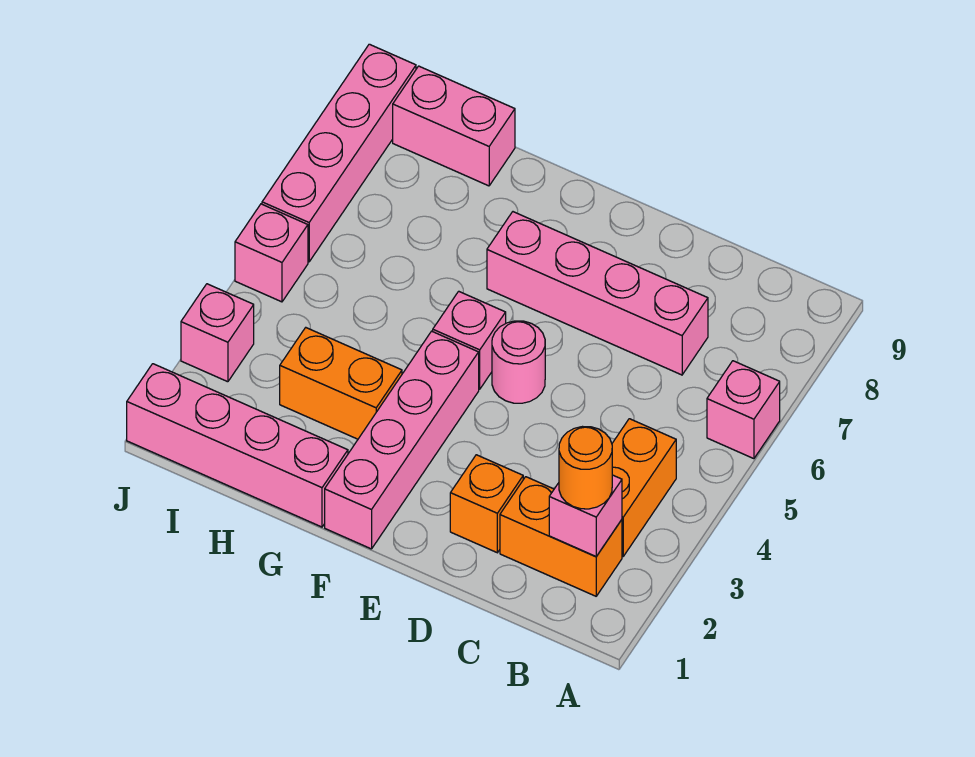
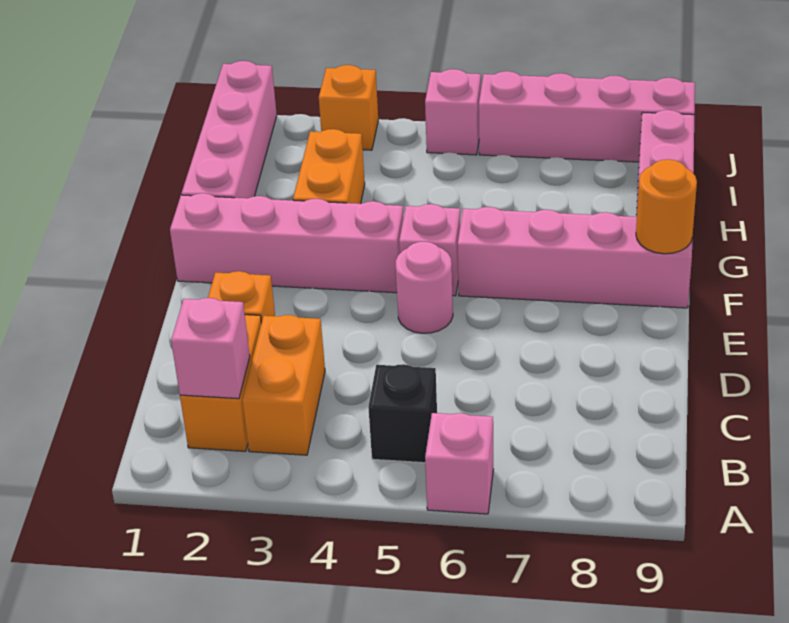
orange 1x1 round brick [559,427,612,509] -> orange 1x1 round brick moved to [636,159,697,254]
orange 1x2 brick [612,419,676,556] -> orange 1x2 brick turned to [242,315,325,455]
none -> black 1x1 brick [368,364,437,463]
pink 1x4 brick [487,212,708,375] -> pink 1x4 brick turned to [458,207,692,308]
pink 1x1 brick [181,284,254,382] -> orange 1x1 brick [319,65,378,150]

